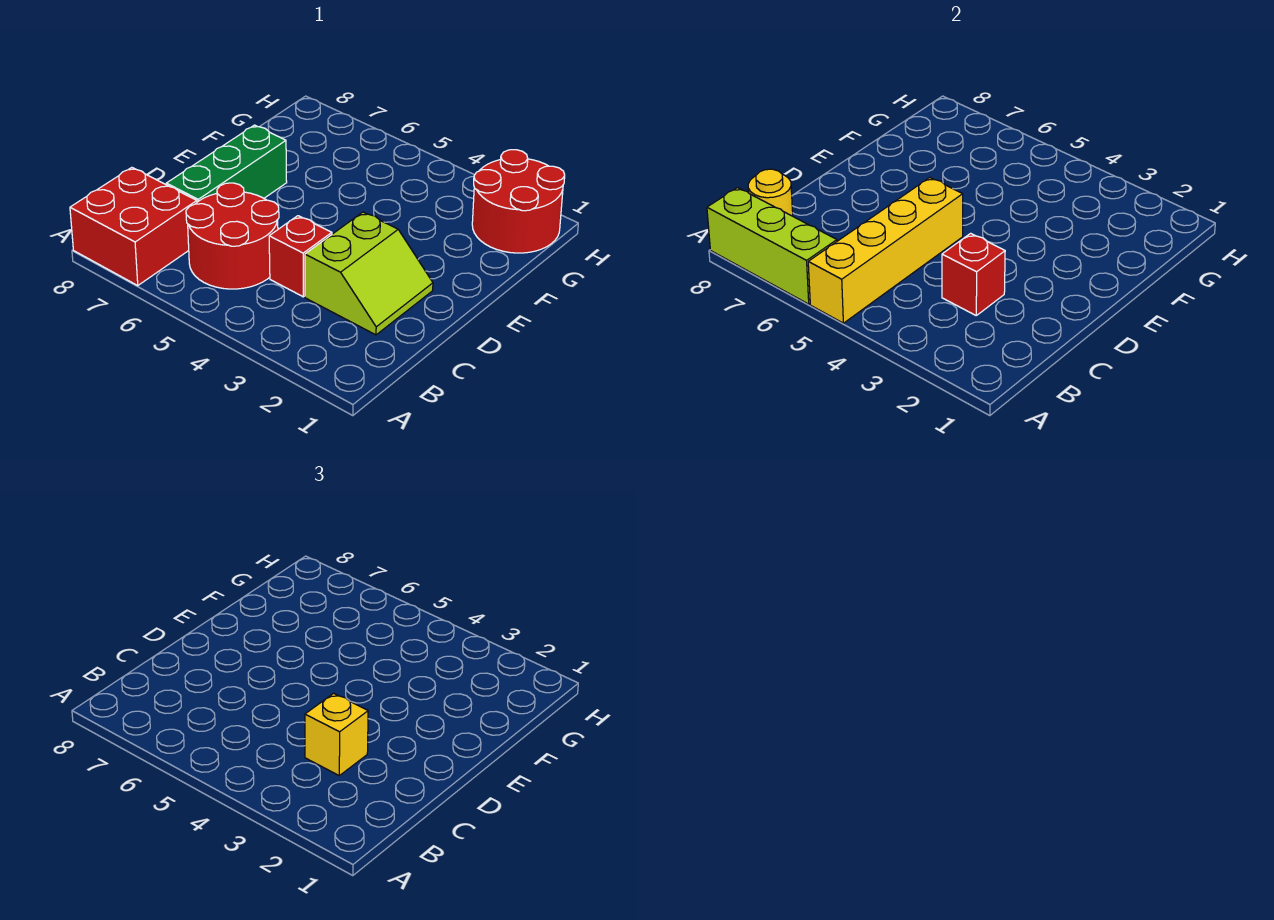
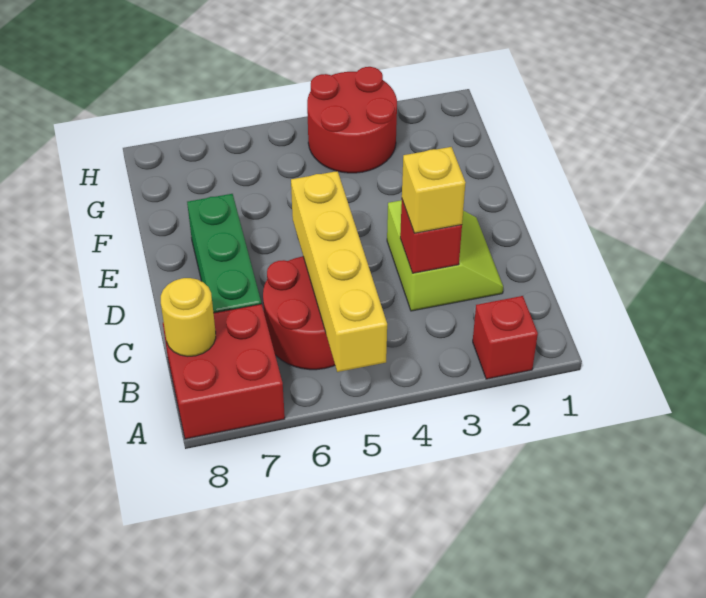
lime 1x3 brick [707,188,837,304] -> none
red 1x1 brick [269,216,332,297] -> red 1x1 brick moved to [473,296,538,379]
red 2x2 round brick [472,150,565,253] -> red 2x2 round brick moved to [307,67,397,173]

